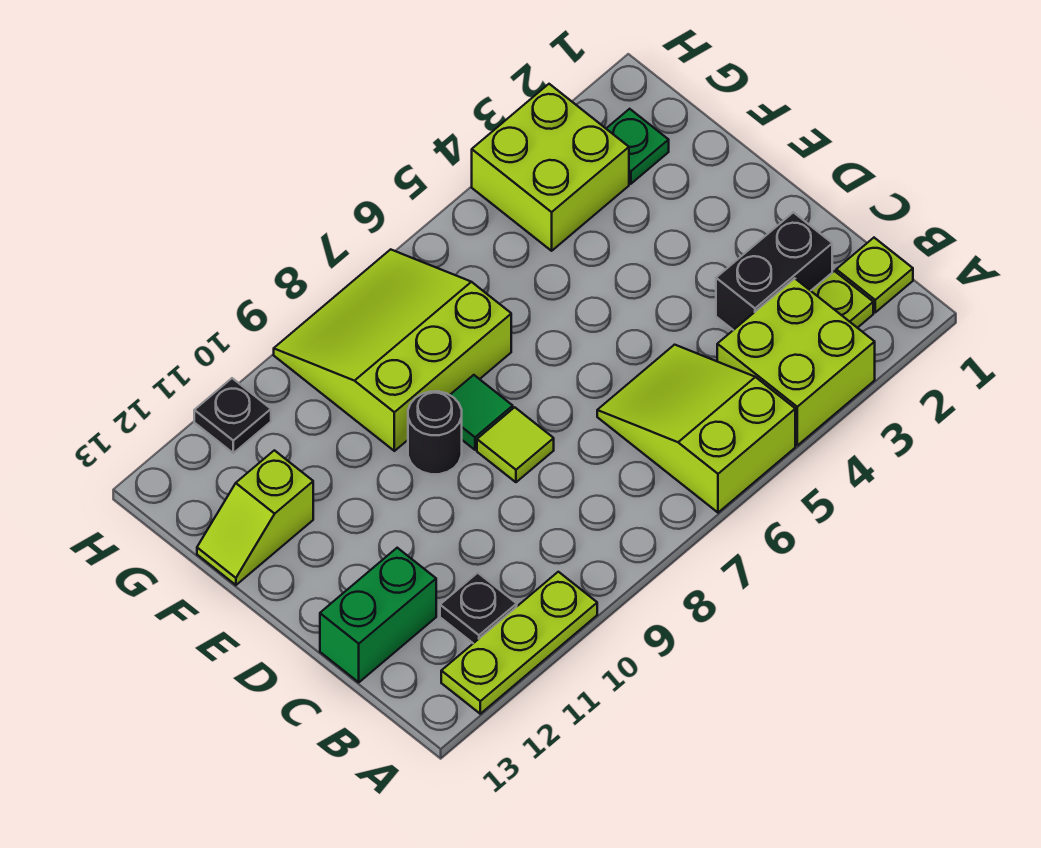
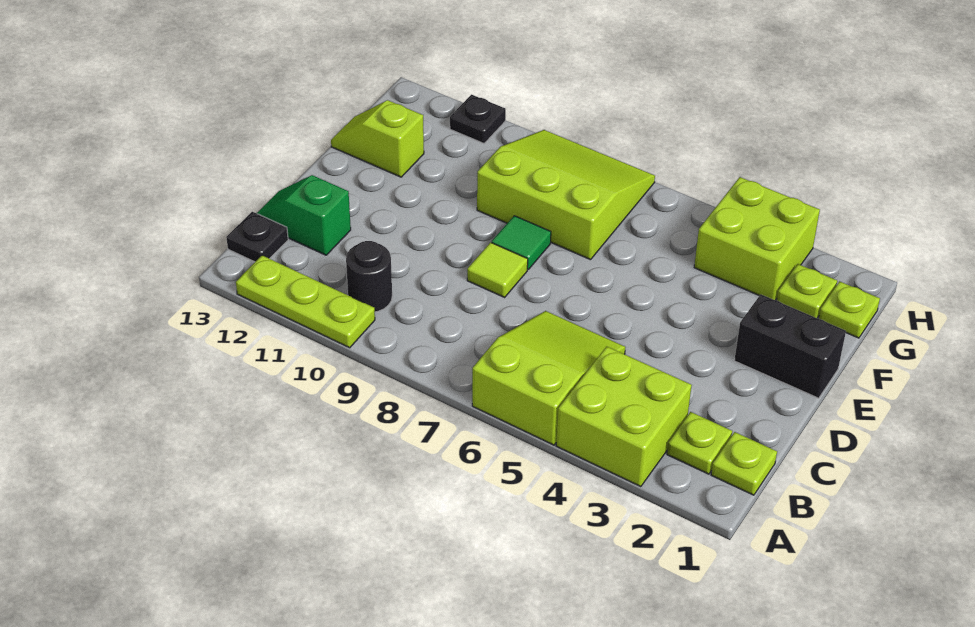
black 1x1 plate [440,573,517,643] -> black 1x1 plate moved to [226,212,288,262]
black 1x2 brick [716,212,832,330] -> black 1x2 brick moved to [734,295,846,398]
green 1x2 brick [320,548,436,682] -> green 1x2 slope [257,175,351,255]
black 1x1 round brick [408,391,462,474] -> black 1x1 round brick moved to [346,241,392,312]
none -> lime 1x1 plate [819,281,880,338]
green 1x1 plate [606,109,669,184] -> lime 1x1 plate [777,264,837,318]

